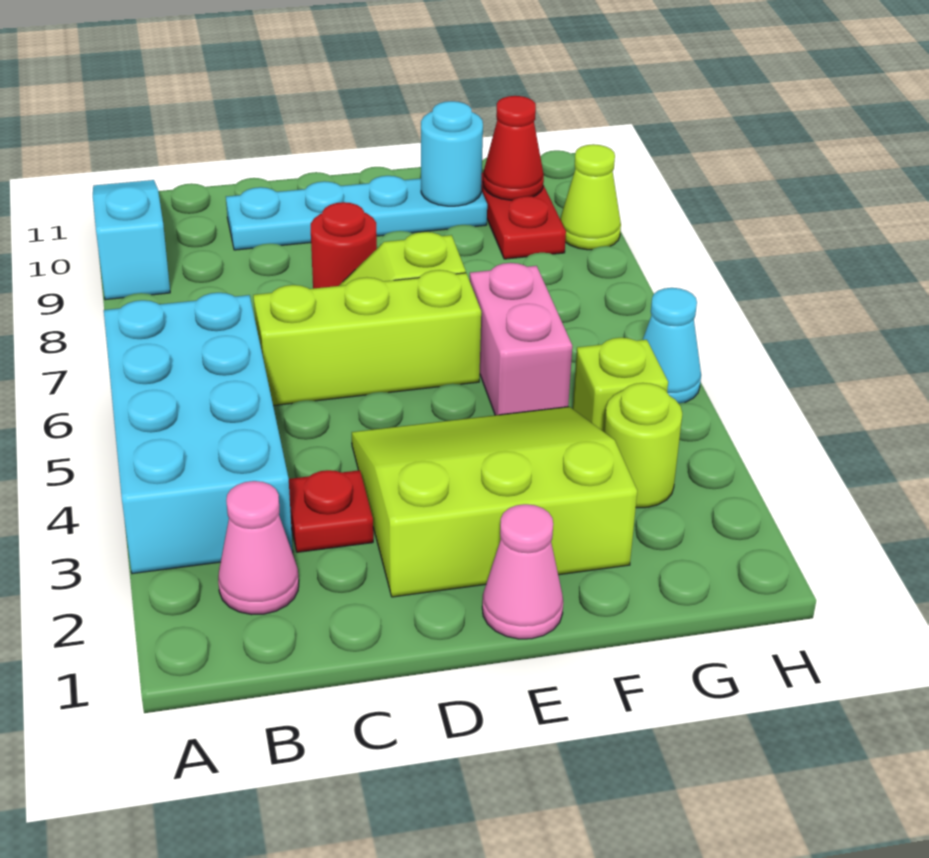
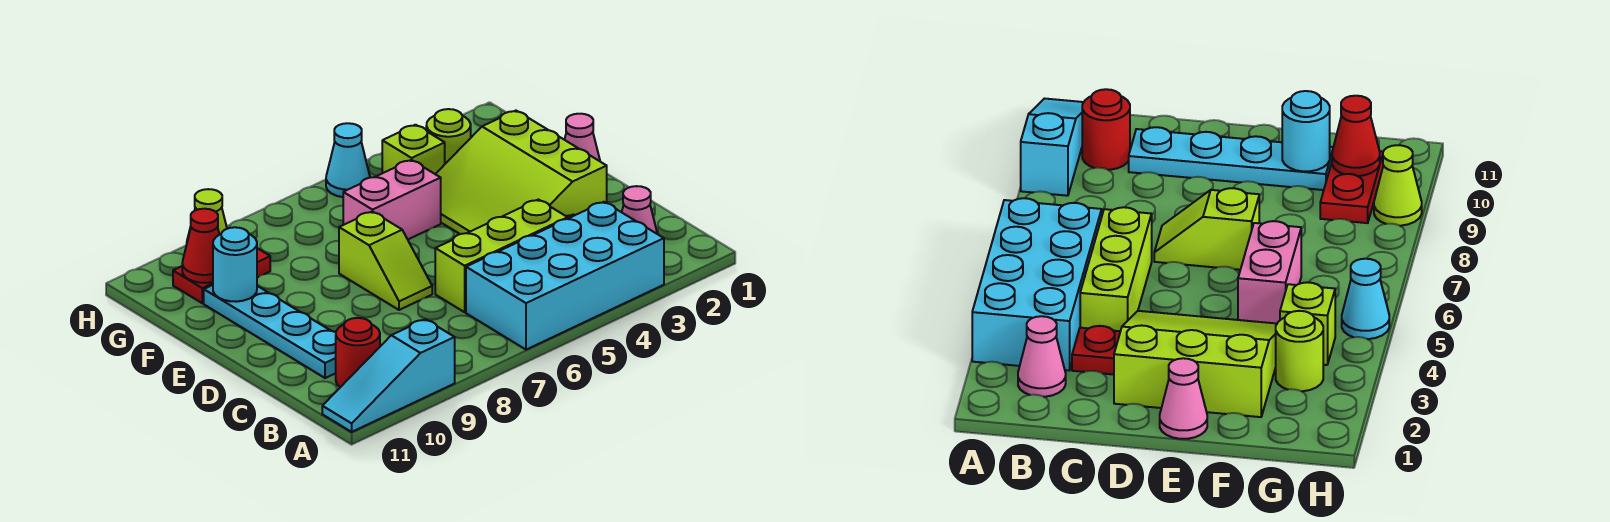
lime 1x3 brick [253,270,481,406] -> lime 1x3 brick turned to [435,200,568,312]
red 1x1 round brick [311,202,377,289] -> red 1x1 round brick moved to [336,318,380,387]

